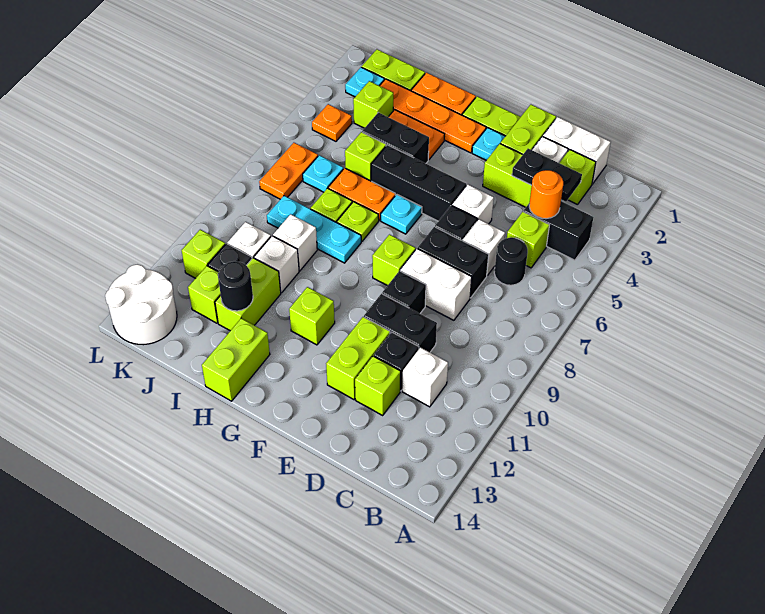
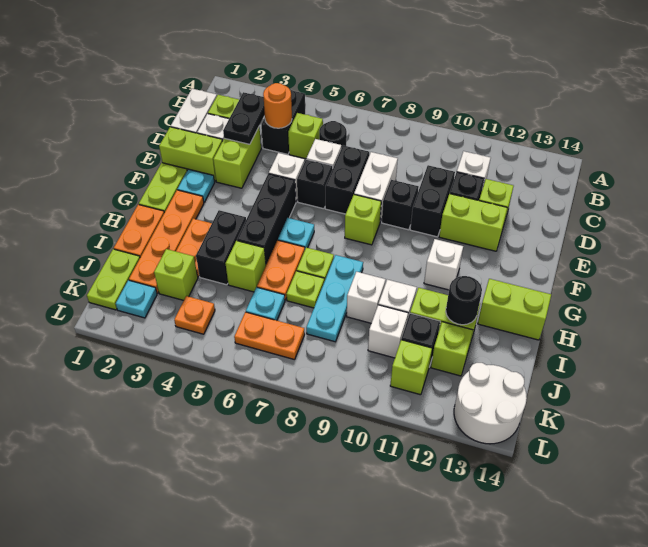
lime 1x1 brick [289,287,335,345] -> white 1x1 brick [424,239,463,290]

